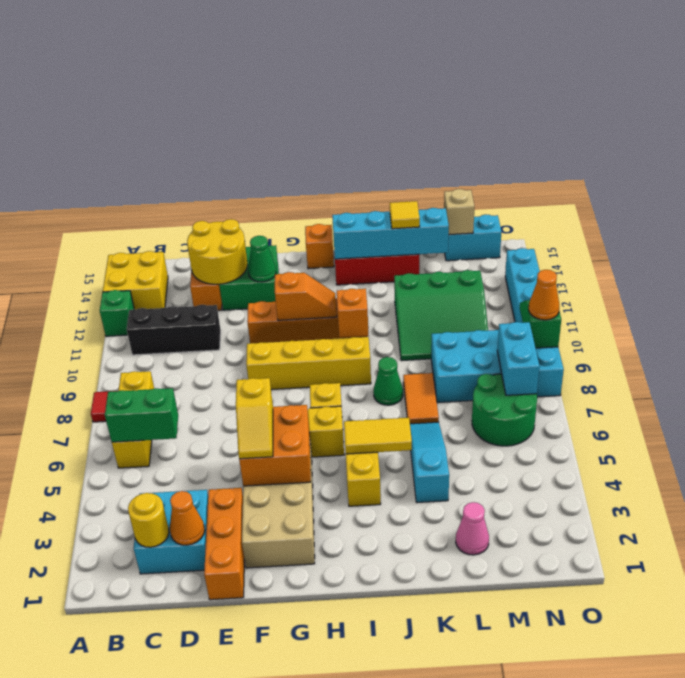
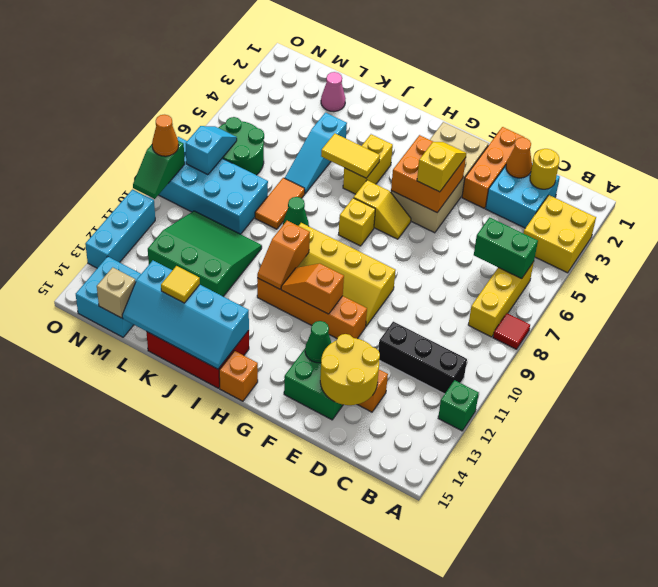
yellow 2x2 brick [103,251,168,310] -> yellow 2x2 brick moved to [524,195,596,273]
cyan 1x2 brick [445,214,501,261] -> cyan 2x2 brick [76,256,141,337]
cyan 1x2 brick [497,322,540,395] -> cyan 1x2 slope [186,126,237,175]

